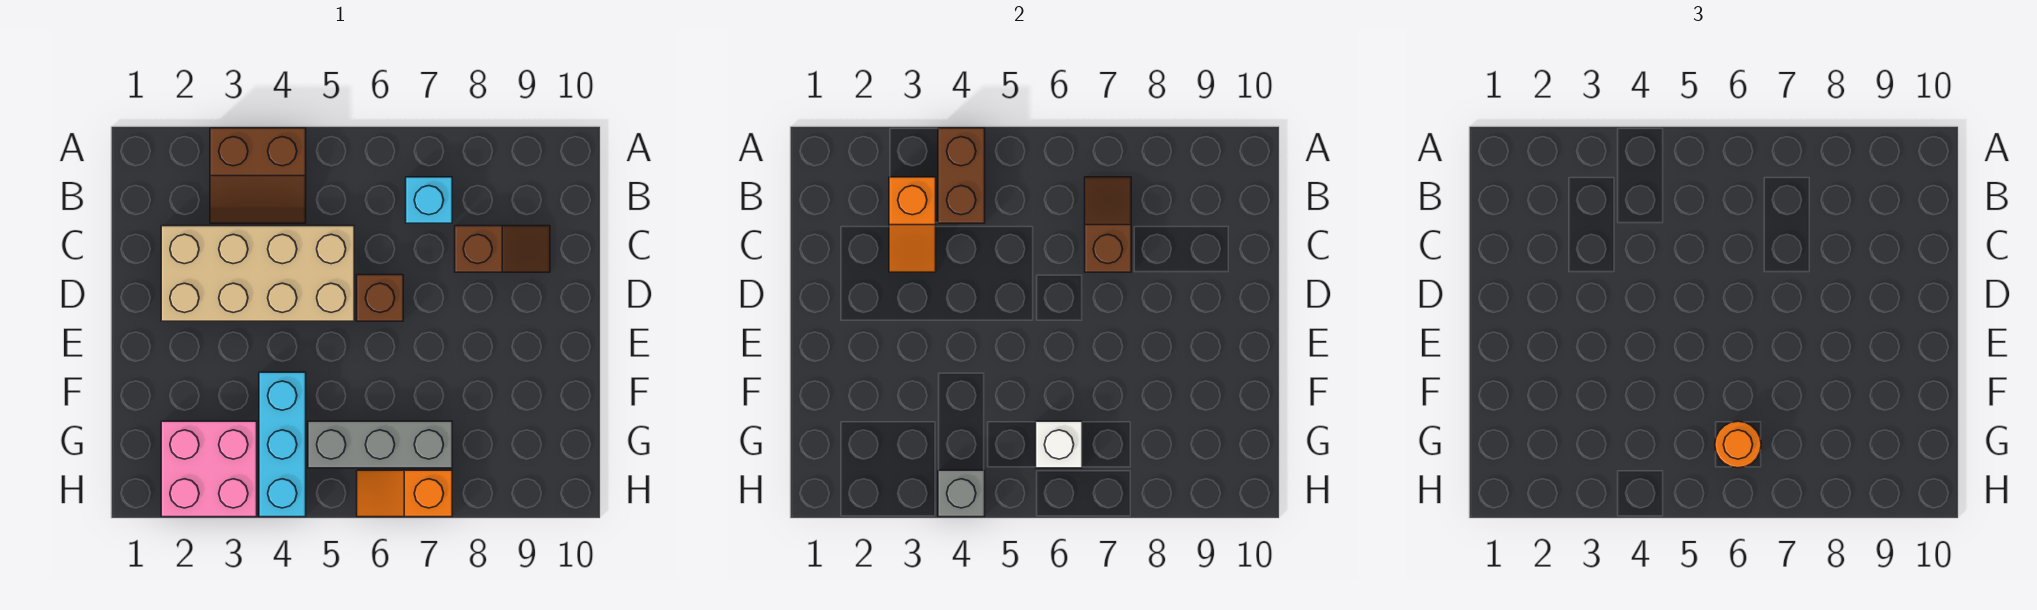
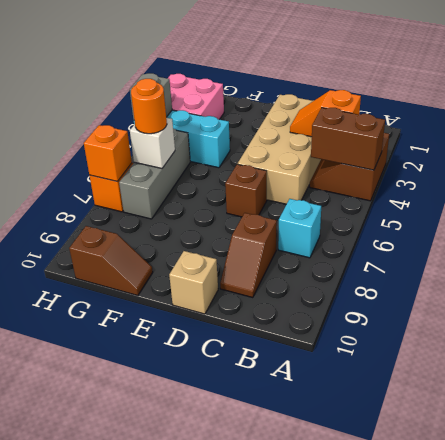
brown 1x2 slope [1085,177,1131,272] -> brown 1x2 slope moved to [69,226,153,296]
none -> tan 1x1 brick [169,251,218,314]
none -> orange 1x1 brick [84,125,132,182]

